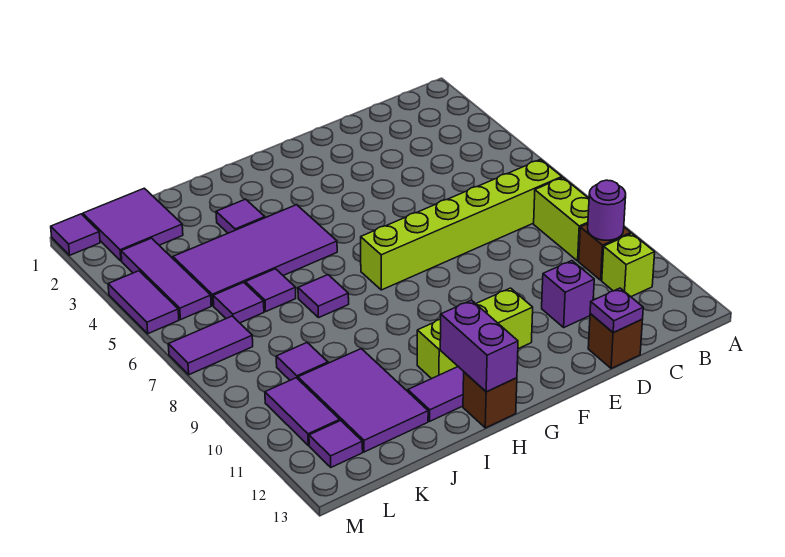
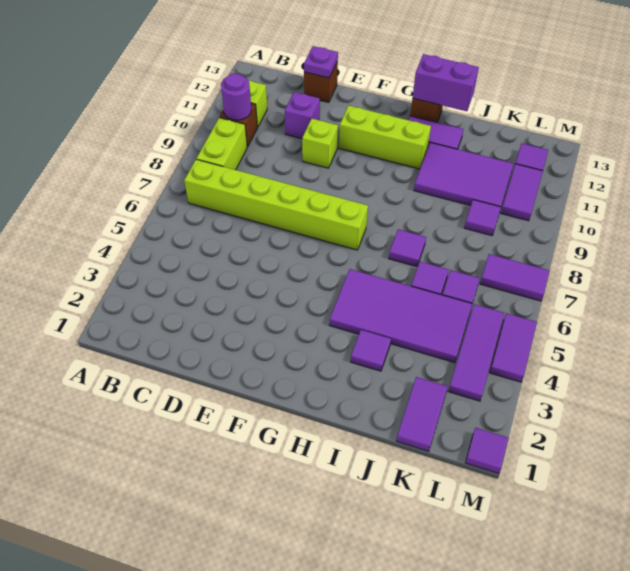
none -> lime 1x1 brick [302,119,338,168]
purple 1x2 brick [440,300,518,392] -> purple 1x2 brick turned to [413,54,479,111]
purple 2x3 tile [298,349,428,452] -> purple 2x3 tile turned to [414,143,514,207]
purple 2x2 tile [83,188,183,261] -> purple 1x2 tile [396,377,448,451]

